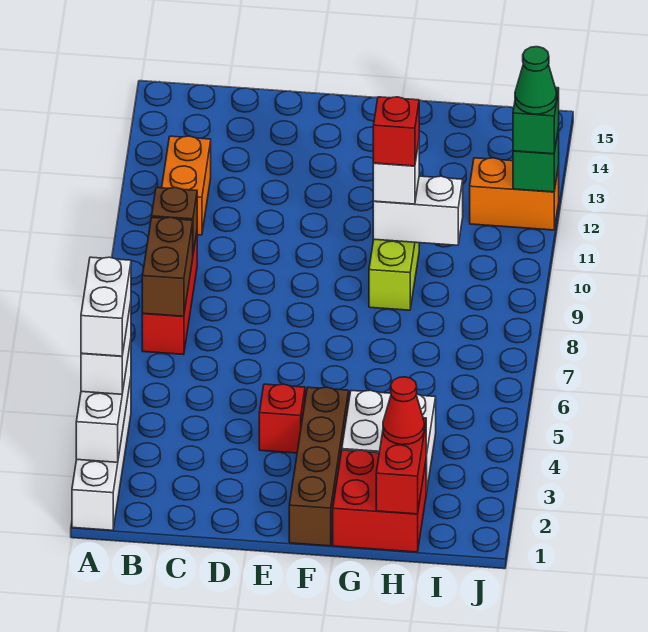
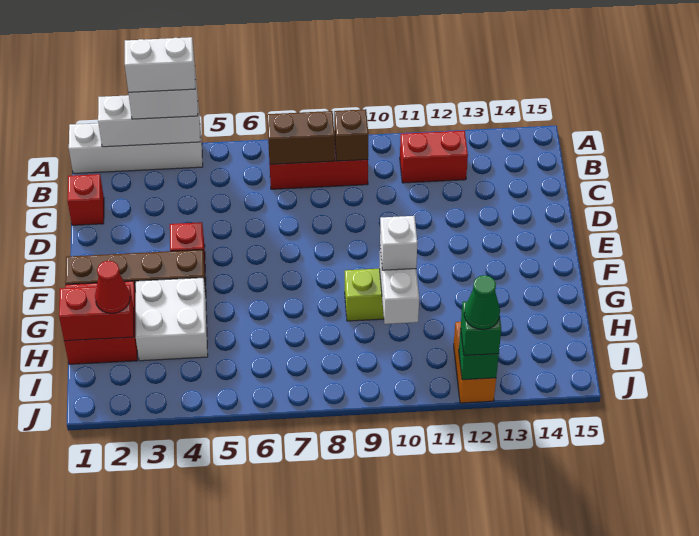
orange 1x2 brick [162,136,211,235] -> red 1x2 brick [400,131,468,183]
red 1x1 brick [373,97,419,166] -> red 1x1 brick moved to [67,174,104,225]

